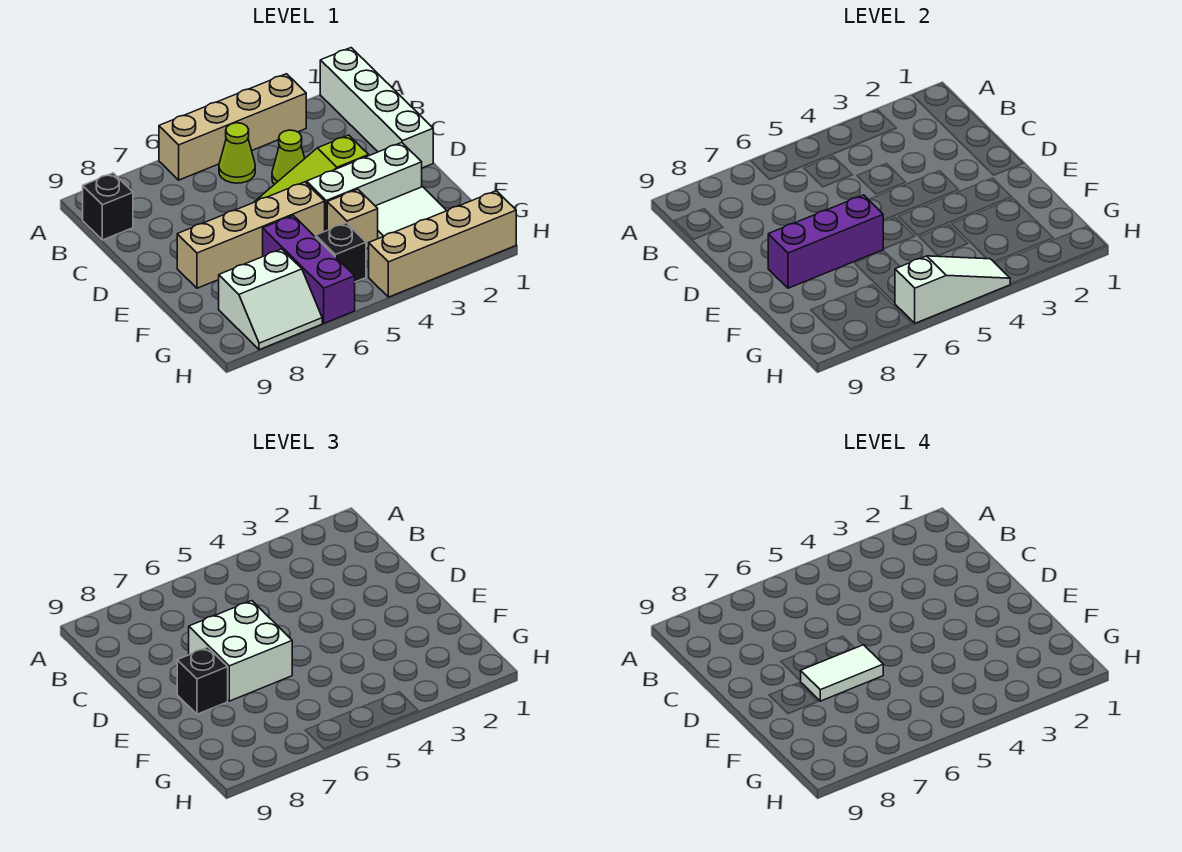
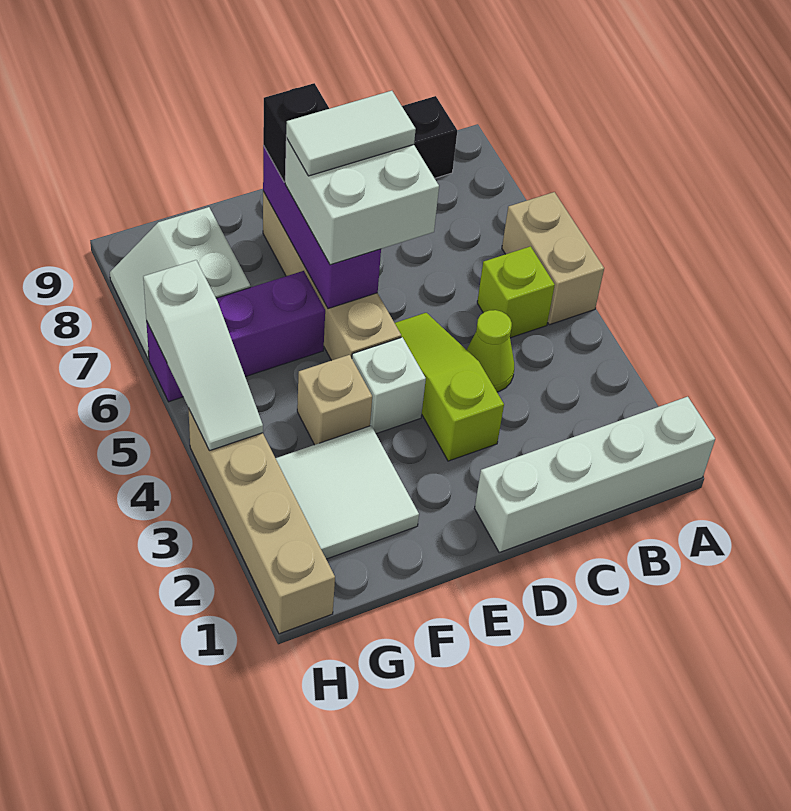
tan 1x4 brick [159,74,306,180] -> tan 1x2 brick [502,192,604,325]
lime 1x1 cone [219,123,255,183] -> lime 1x1 brick [477,246,555,338]
white 1x3 brick [306,143,422,231] -> white 1x1 brick [352,337,426,434]
white 1x2 tile [801,645,883,701] -> white 1x2 tile turned to [286,91,416,176]
black 1x1 brick [316,223,366,282] -> none

